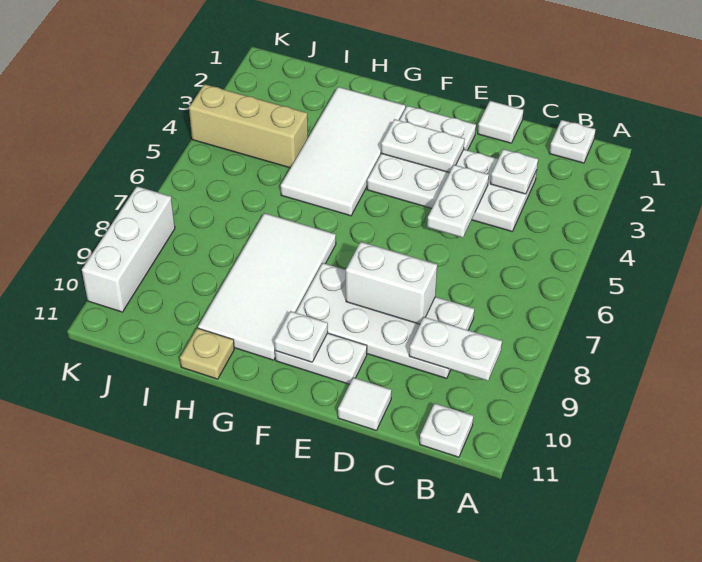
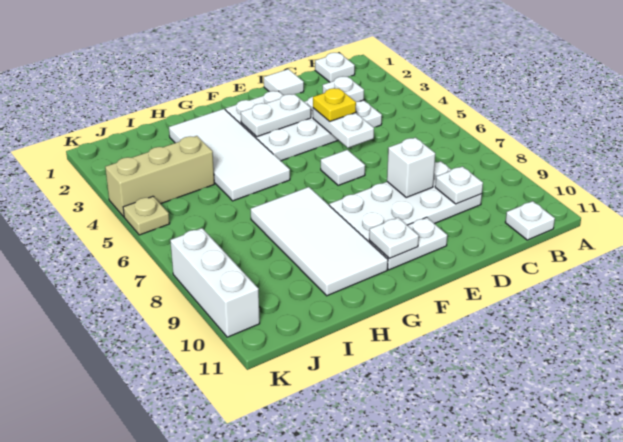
white 1x2 plate [409,317,502,381] -> white 1x1 plate [435,166,483,204]
none -> yellow 1x1 plate [313,88,356,121]
white 1x2 brick [346,242,437,324] -> white 1x1 brick [387,138,435,197]
white 1x1 tile [338,378,392,431] -> white 1x1 tile moved to [321,150,365,185]
tan 1x1 plate [180,328,234,379] -> tan 1x1 plate moved to [123,196,170,235]

